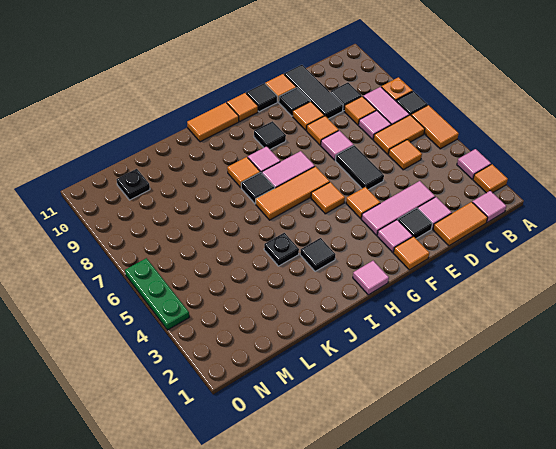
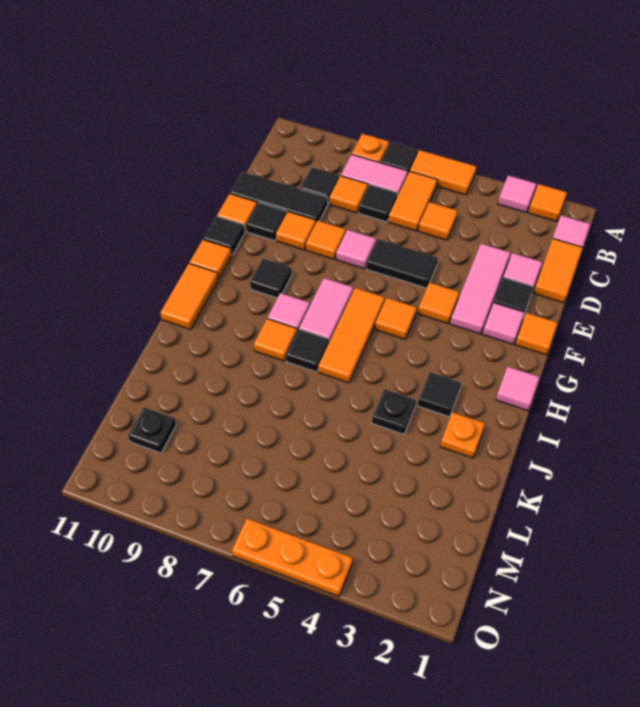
pink 1x1 tile [359,110,391,139] -> black 1x1 tile [359,185,398,222]
none -> orange 1x1 plate [440,412,485,458]
green 1x3 plate [125,258,189,330] -> orange 1x3 plate [232,519,353,596]

